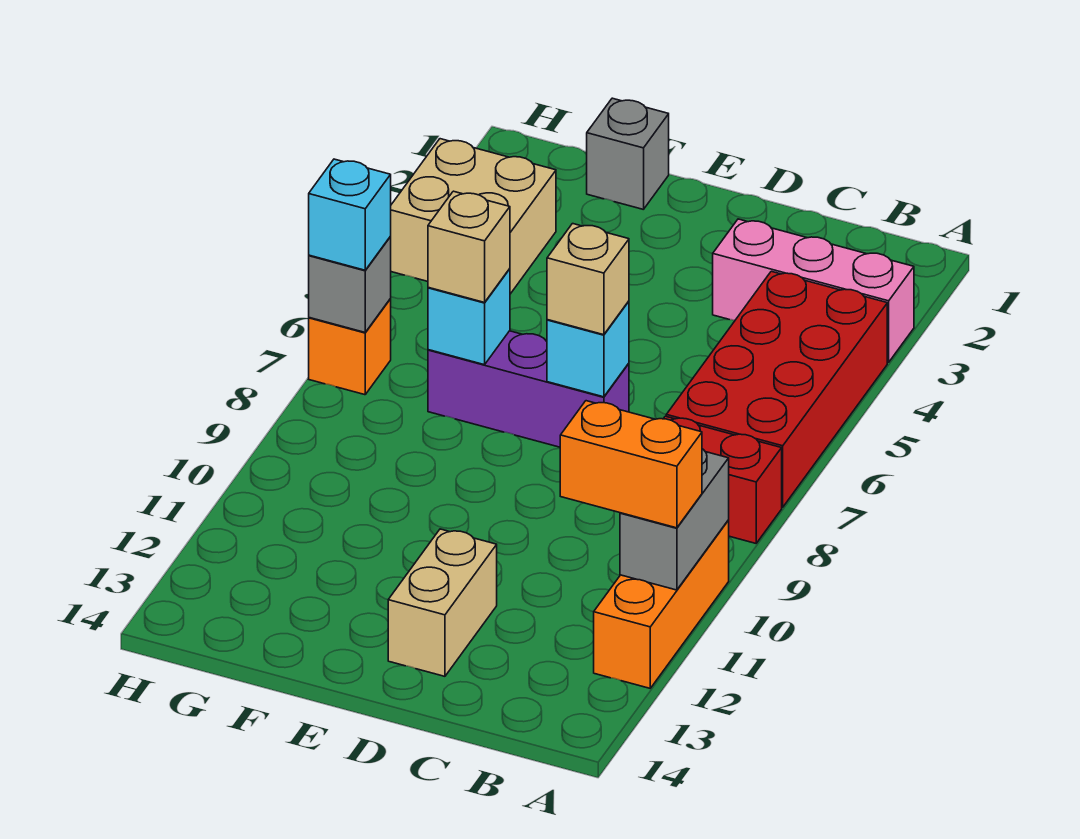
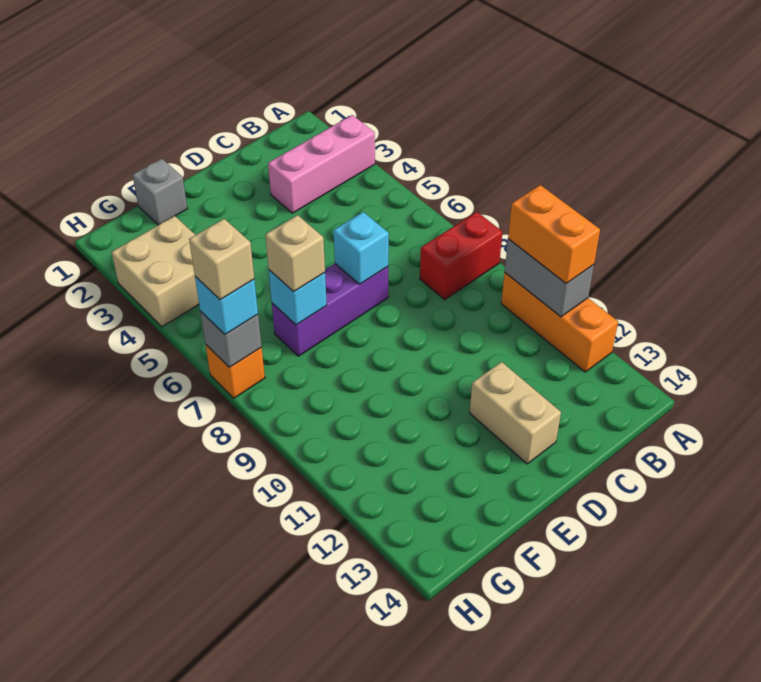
red 2x4 brick [666,271,887,507] -> none
orange 1x2 brick [560,401,702,528] -> orange 1x2 brick turned to [508,185,600,284]
tan 1x1 brick [547,224,629,335] -> tan 1x1 brick moved to [189,219,254,300]

